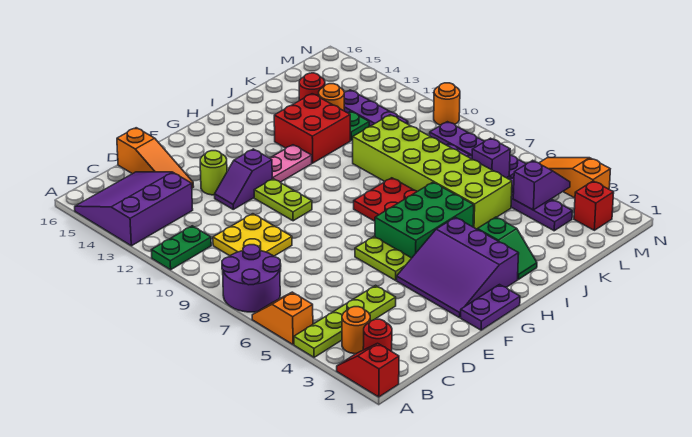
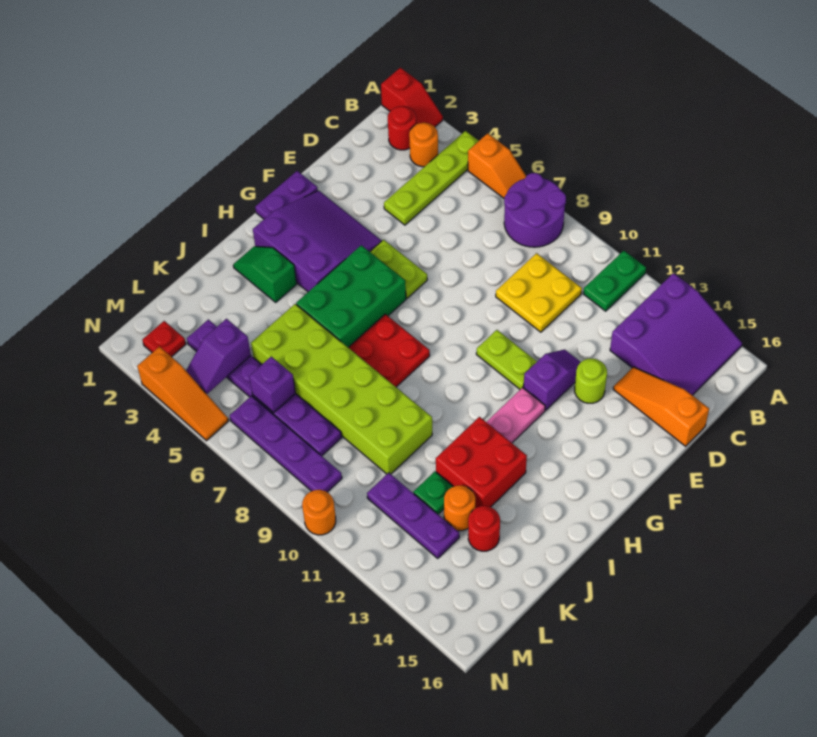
red 1x1 brick [574,181,614,230] -> red 1x1 plate [142,321,186,357]

